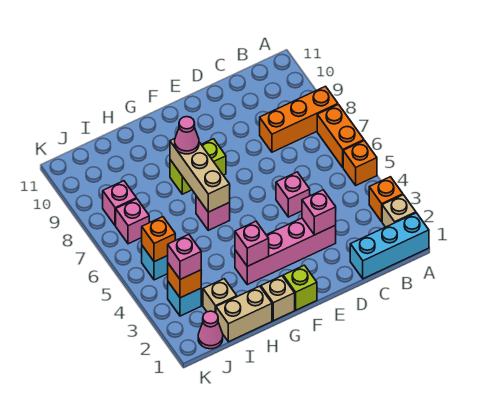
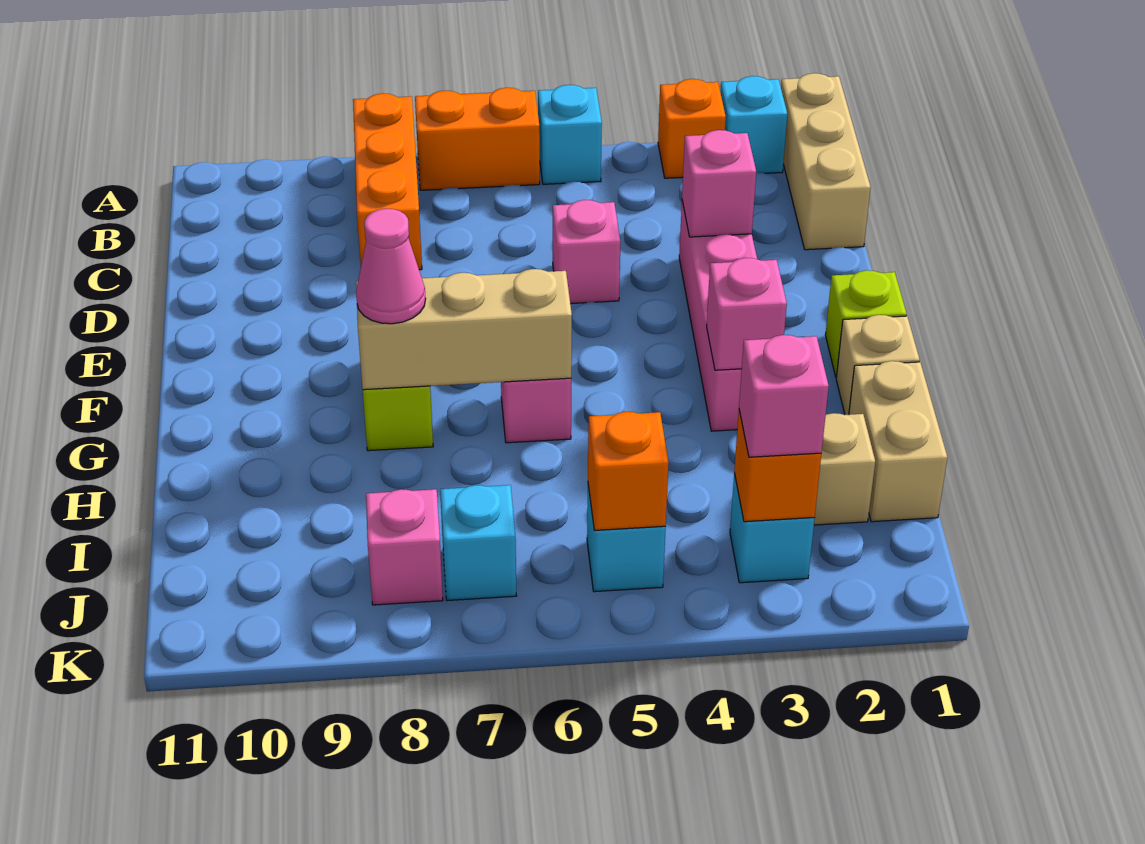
cyan 1x3 brick [350,213,429,279] -> tan 1x3 brick [781,73,871,250]
tan 1x1 brick [382,195,416,227] -> cyan 1x1 brick [720,76,787,173]
orange 1x1 brick [343,141,377,185] -> cyan 1x1 brick [538,85,602,184]
pink 1x1 cone [198,311,223,349] -> none
pink 1x1 brick [116,199,149,244] -> cyan 1x1 brick [440,485,517,600]

